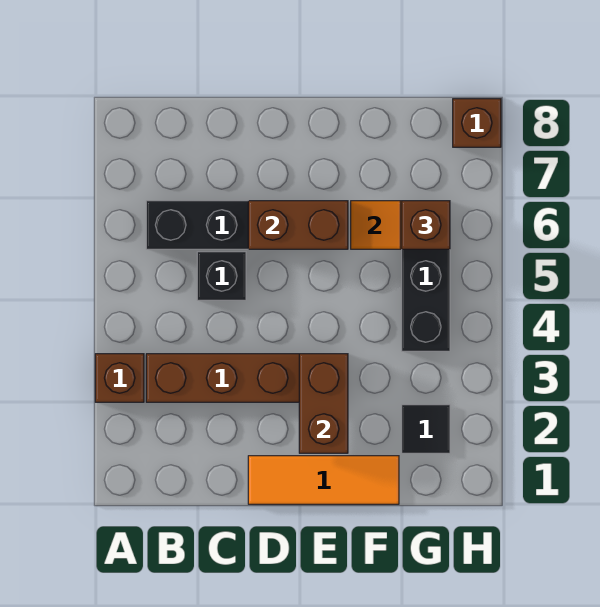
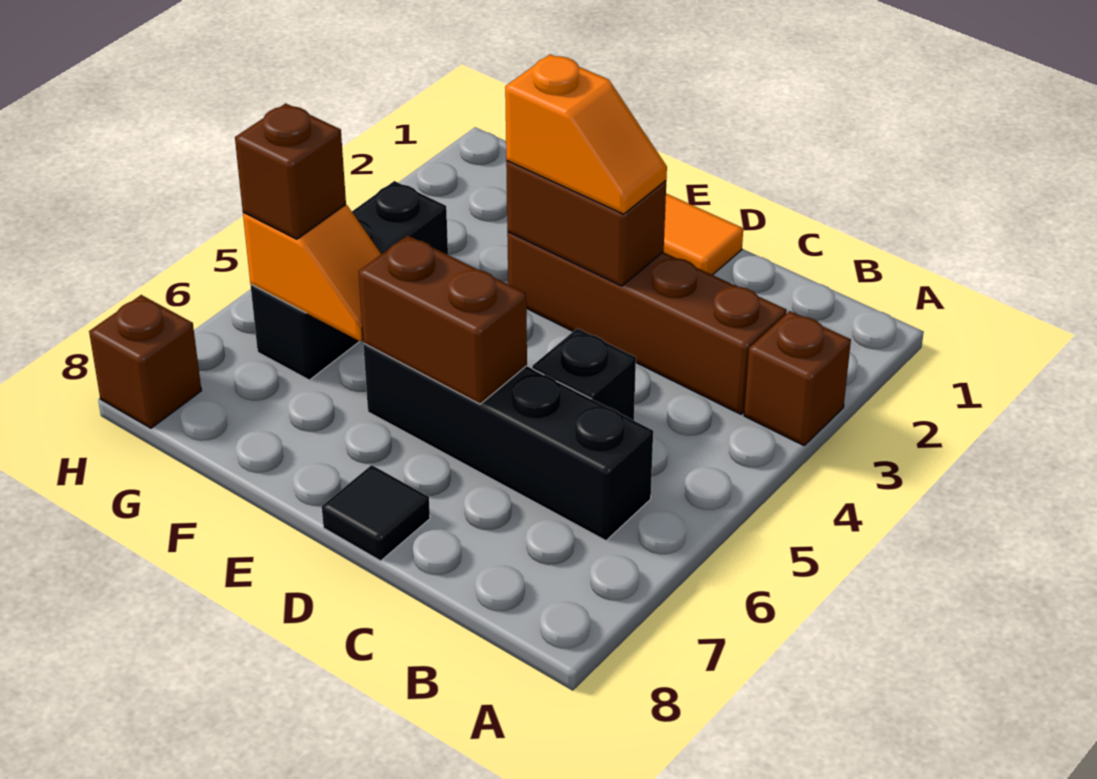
none -> orange 1x2 slope [505,54,667,214]
brown 1x2 brick [299,354,348,453] -> brown 1x2 brick turned to [506,161,666,286]
black 1x1 tile [402,405,450,453] -> black 1x1 tile moved to [322,465,430,561]

